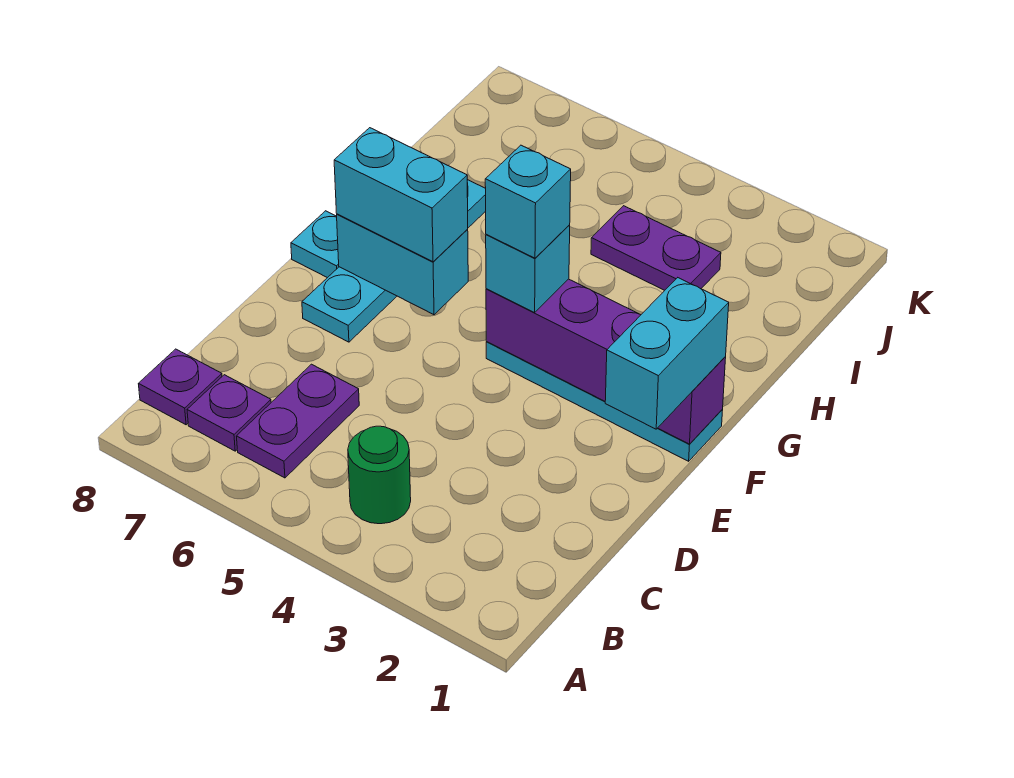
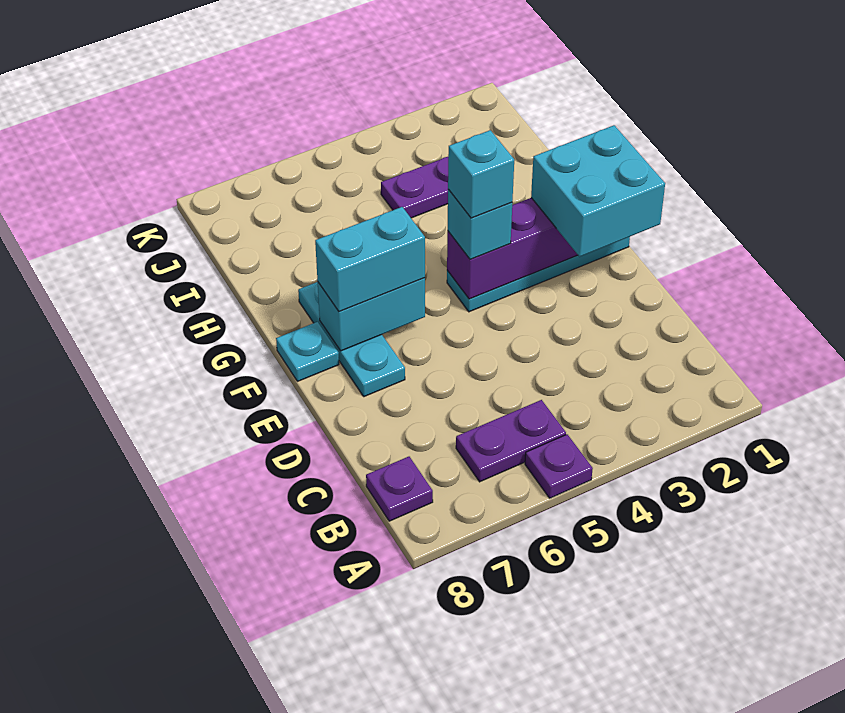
green 1x1 round brick [348,426,411,524] -> none
purple 1x2 plate [237,364,359,478] -> purple 1x2 plate turned to [456,400,566,482]
purple 1x1 plate [187,375,271,451] -> purple 1x1 plate moved to [525,434,593,498]
cyan 1x2 brick [605,278,729,429] -> cyan 2x2 brick [531,125,665,257]
cyan 1x4 plate [302,180,486,342] -> cyan 1x3 plate [298,282,405,397]

